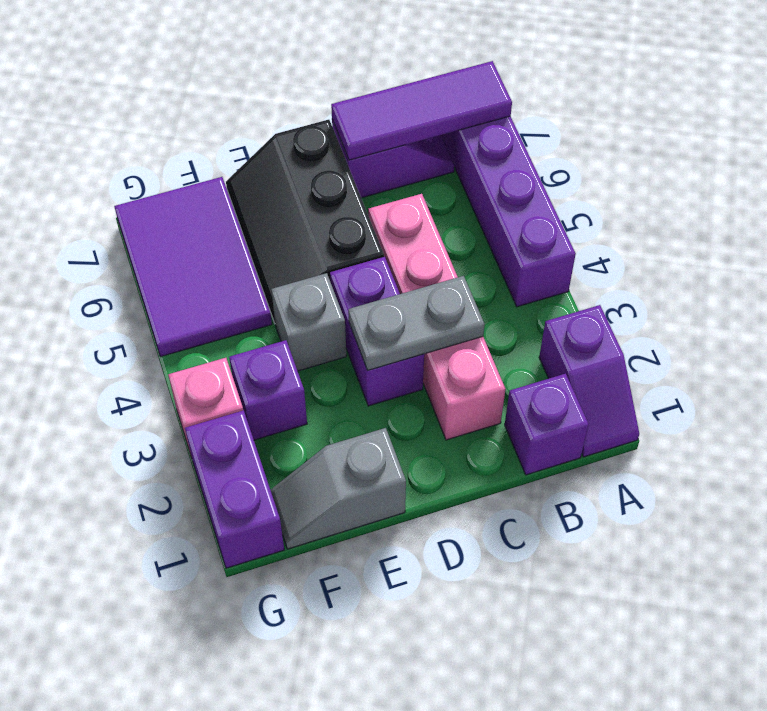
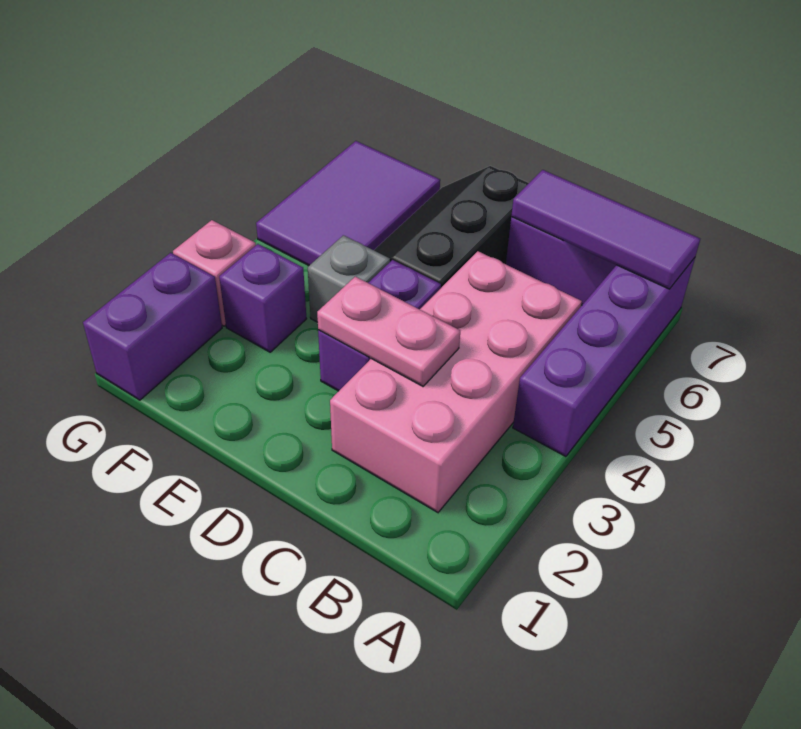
purple 1x2 slope [539,305,639,457] -> none
purple 1x1 brick [505,374,589,475] -> none
pink 1x4 brick [368,194,505,440] -> pink 2x4 brick [330,251,582,512]
grey 1x2 plate [348,276,485,371] -> pink 1x2 plate [317,276,460,386]
grey 1x2 slope [271,428,406,549] -> none

